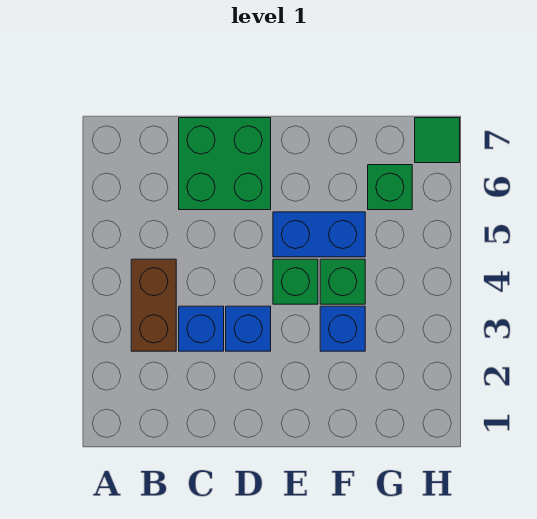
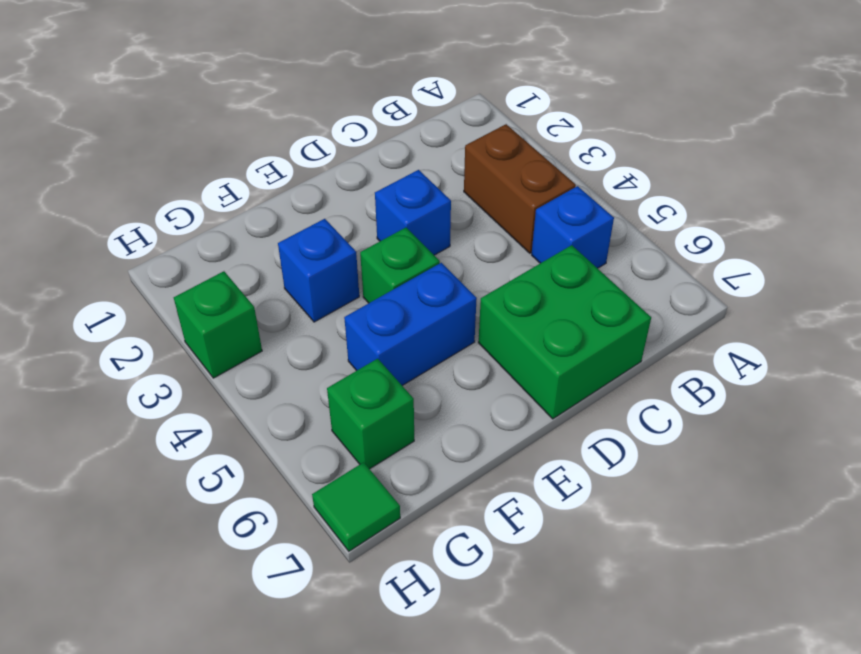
blue 1x1 brick [179,306,224,351] -> blue 1x1 brick moved to [532,186,614,268]
green 1x1 brick [320,259,365,304] -> green 1x1 brick moved to [174,271,262,378]

